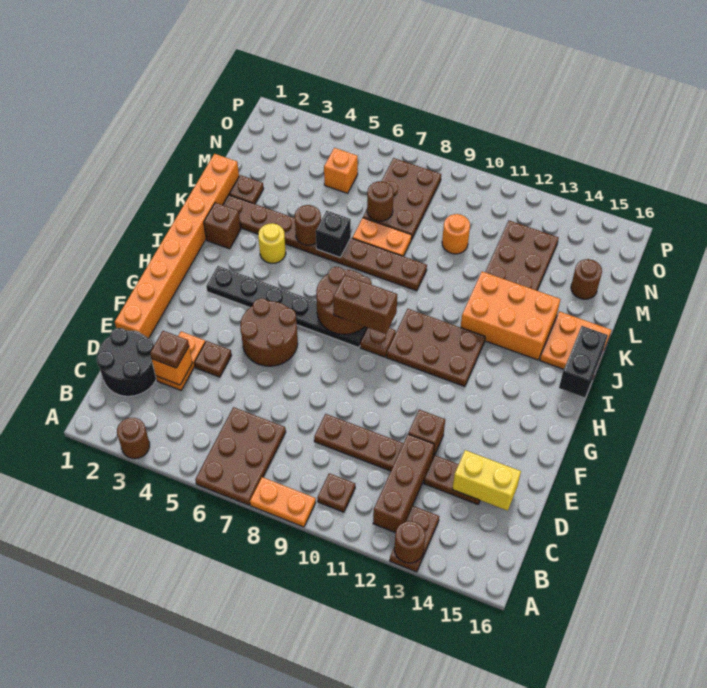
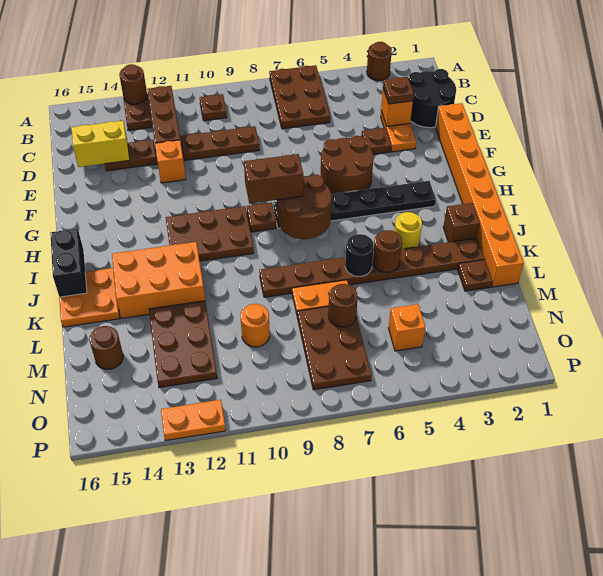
orange 1x2 plate [250,477,316,527] -> orange 1x2 plate moved to [161,400,226,441]
brown 1x1 brick [408,410,445,457] -> orange 1x1 brick [155,140,186,183]
black 1x1 brick [316,211,351,257] -> black 1x1 round brick [345,234,374,276]

